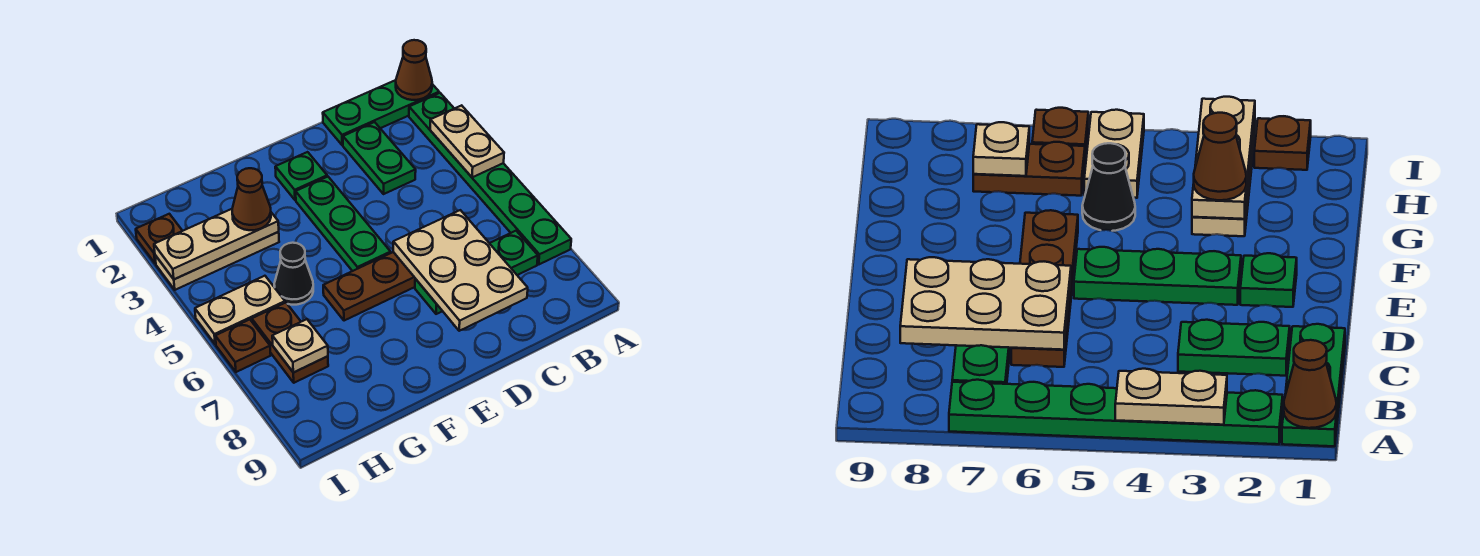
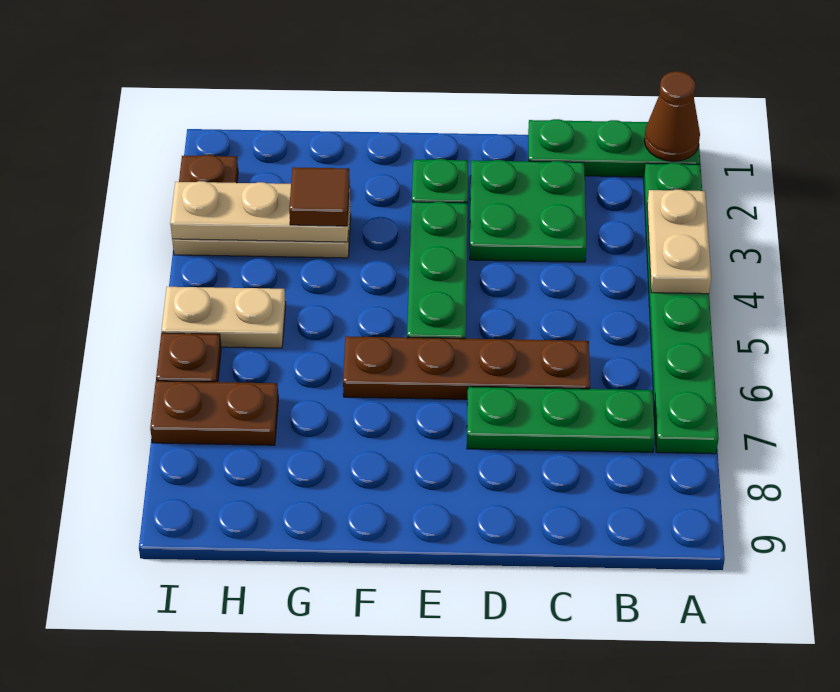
green 1x2 plate [343,122,416,194] -> green 2x2 plate [470,160,586,262]
tan 2x3 plate [393,210,528,331] -> none
brown 1x1 cone [232,168,271,230] -> brown 1x1 tile [289,167,350,226]
black 1x1 cone [274,243,313,305] -> none
brown 1x2 plate [252,303,328,383] -> brown 1x2 plate turned to [150,381,278,445]
tan 1x1 plate [272,319,328,373] -> none

